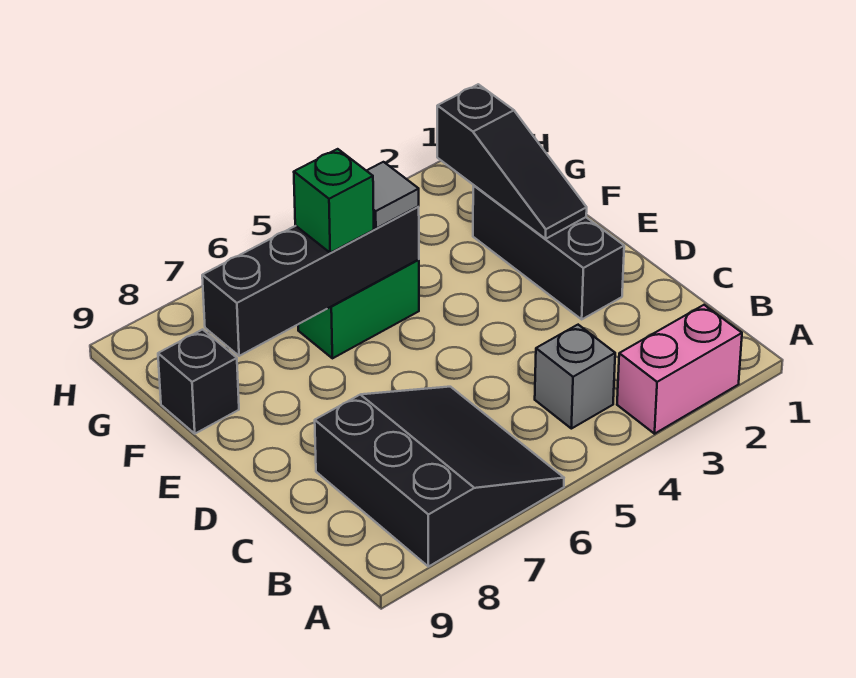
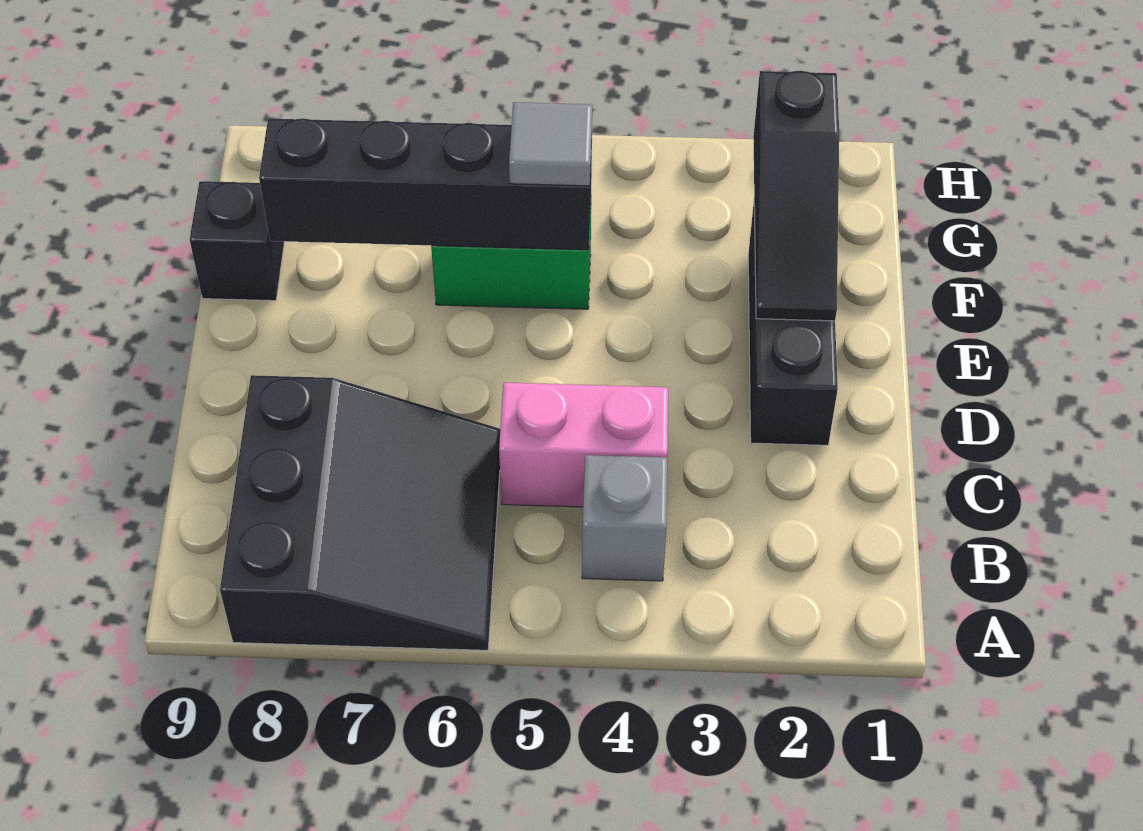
pink 1x2 brick [617,305,742,434] -> pink 1x2 brick moved to [499,383,668,507]
green 1x1 brick [294,149,374,253] -> none

